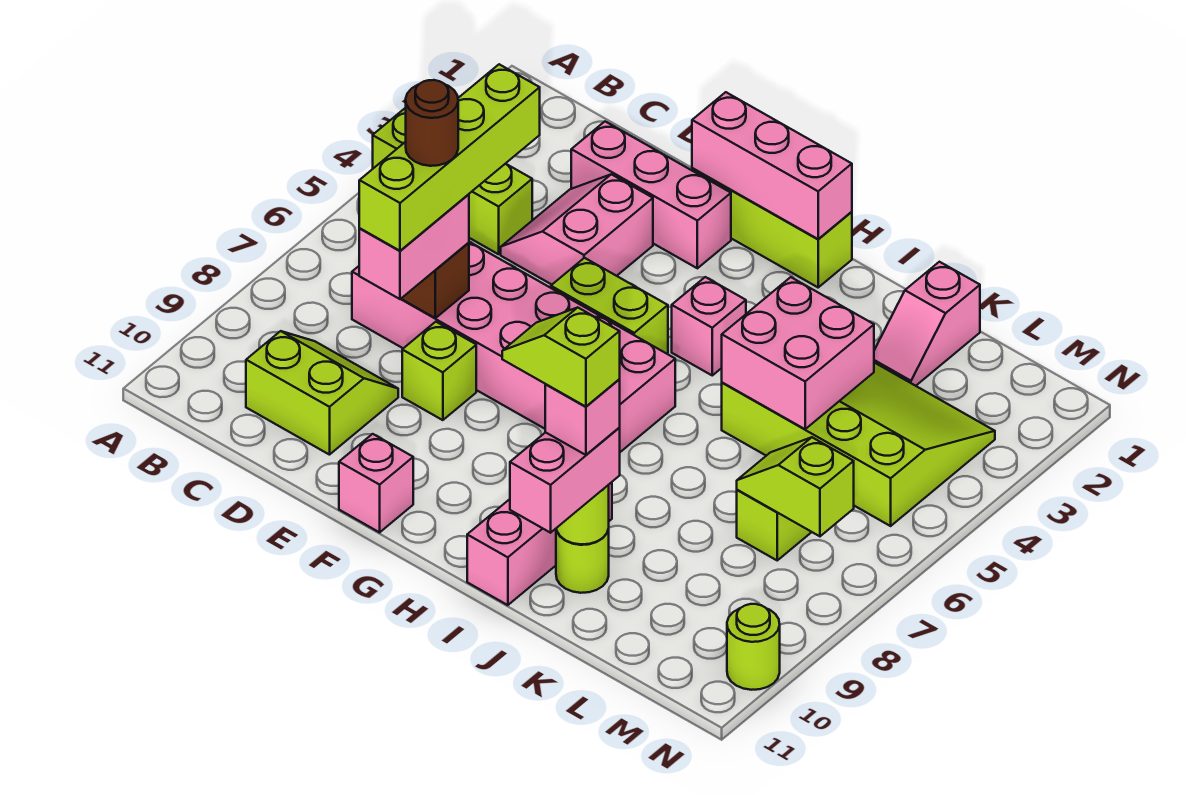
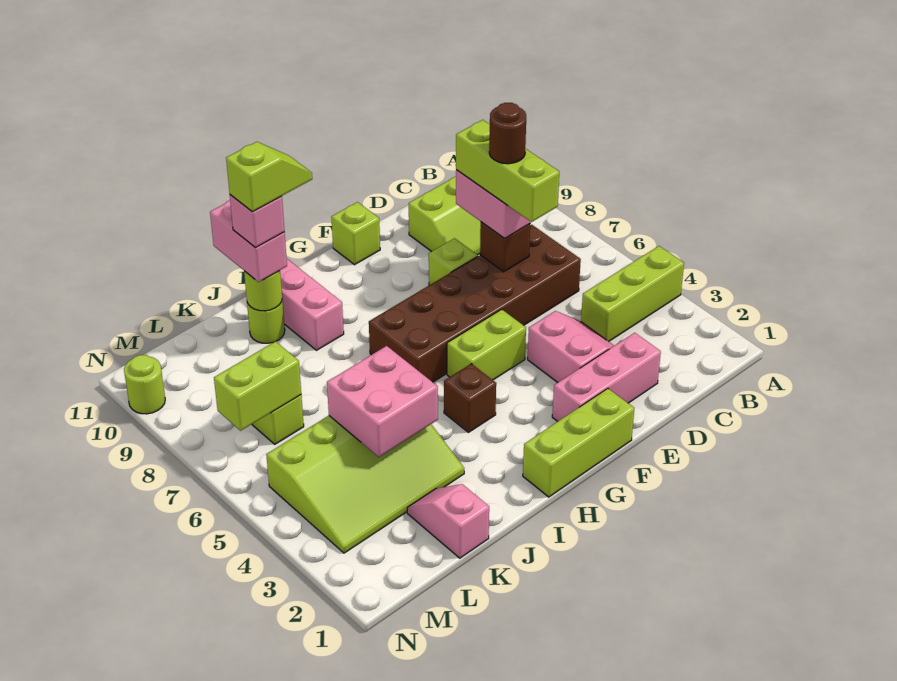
pink 2x6 brick [352,242,675,452] -> brown 2x6 brick [369,225,581,382]
lime 1x4 brick [359,64,540,251] -> lime 1x3 brick [456,120,559,222]
pink 1x3 brick [692,92,852,239] -> none
pink 1x1 brick [339,434,413,532] -> lime 1x1 brick [331,202,380,265]
pink 1x1 brick [672,277,746,375] -> brown 1x1 brick [444,364,496,432]
lime 1x2 slope [737,437,854,536] -> lime 1x2 brick [214,341,301,431]

